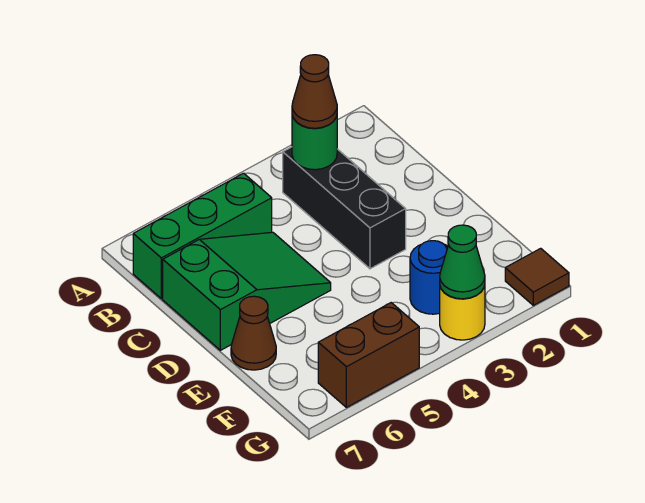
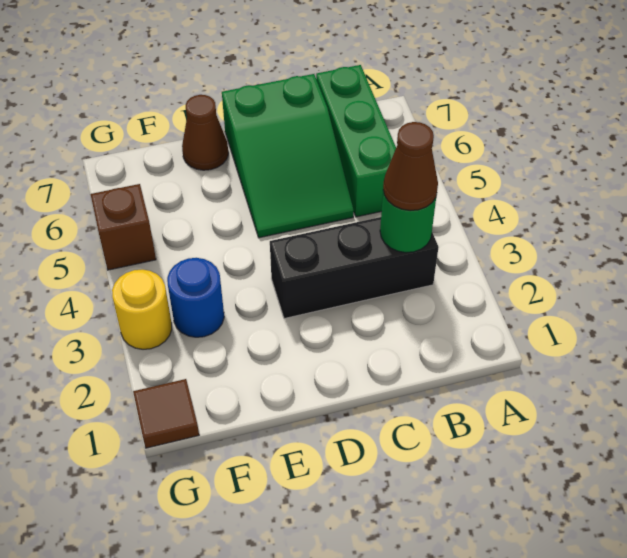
green 1x1 cone [440,225,485,299] -> none
brown 1x2 brick [318,303,419,407] -> brown 1x1 brick [90,184,156,270]

